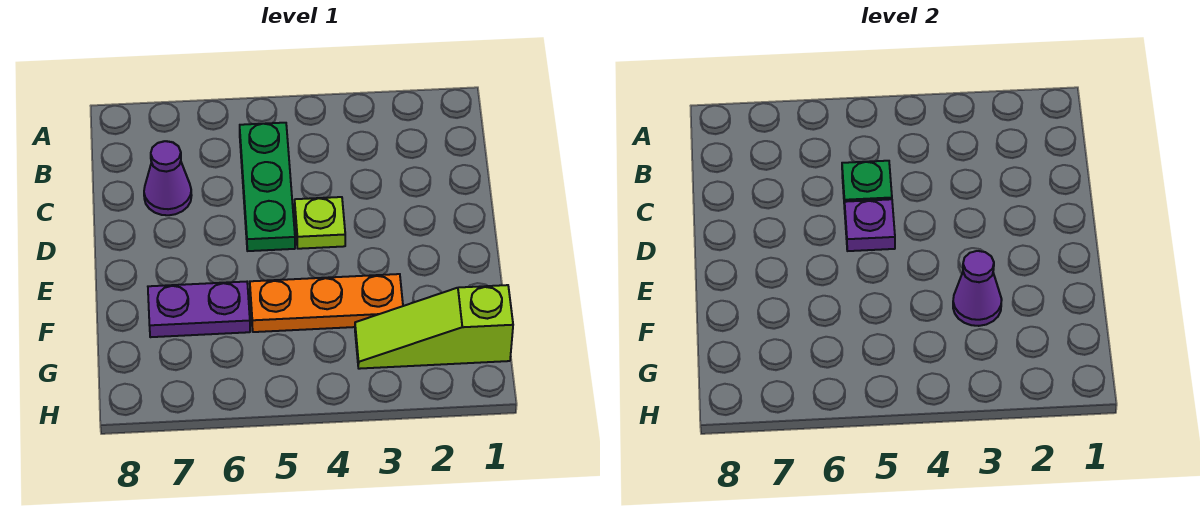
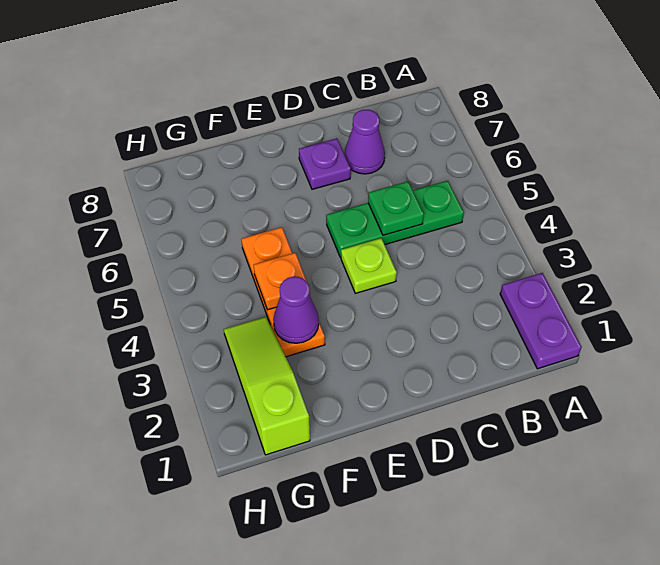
purple 1x1 plate [845,199,895,251] -> purple 1x1 plate moved to [299,139,351,189]
none -> orange 1x1 plate [254,253,310,310]
purple 1x2 plate [148,282,250,337] -> purple 1x2 plate moved to [500,273,581,369]

